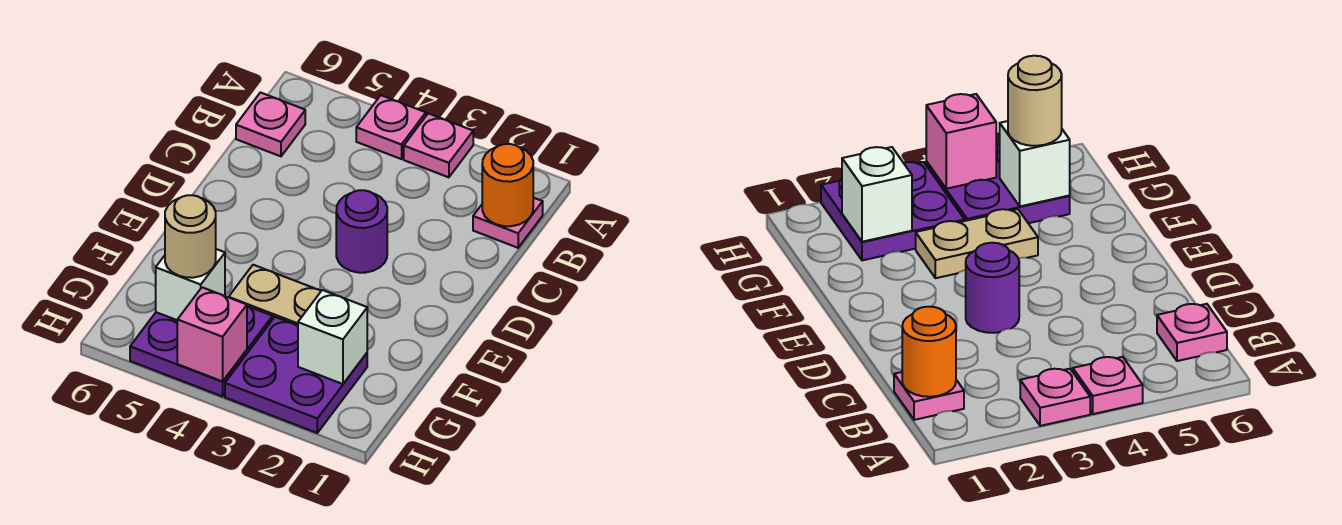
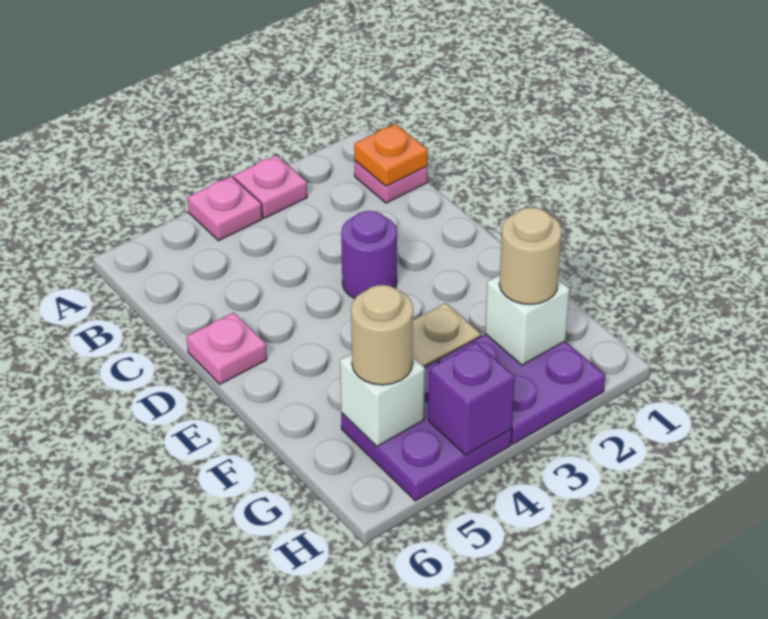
orange 1x1 round brick [482,144,533,226] -> orange 1x1 plate [354,124,428,186]
pink 1x1 plate [236,93,305,156] -> pink 1x1 plate moved to [187,312,267,384]
none -> tan 1x1 round brick [499,207,562,304]
pink 1x1 brick [177,287,247,381] -> purple 1x1 brick [428,343,515,455]

